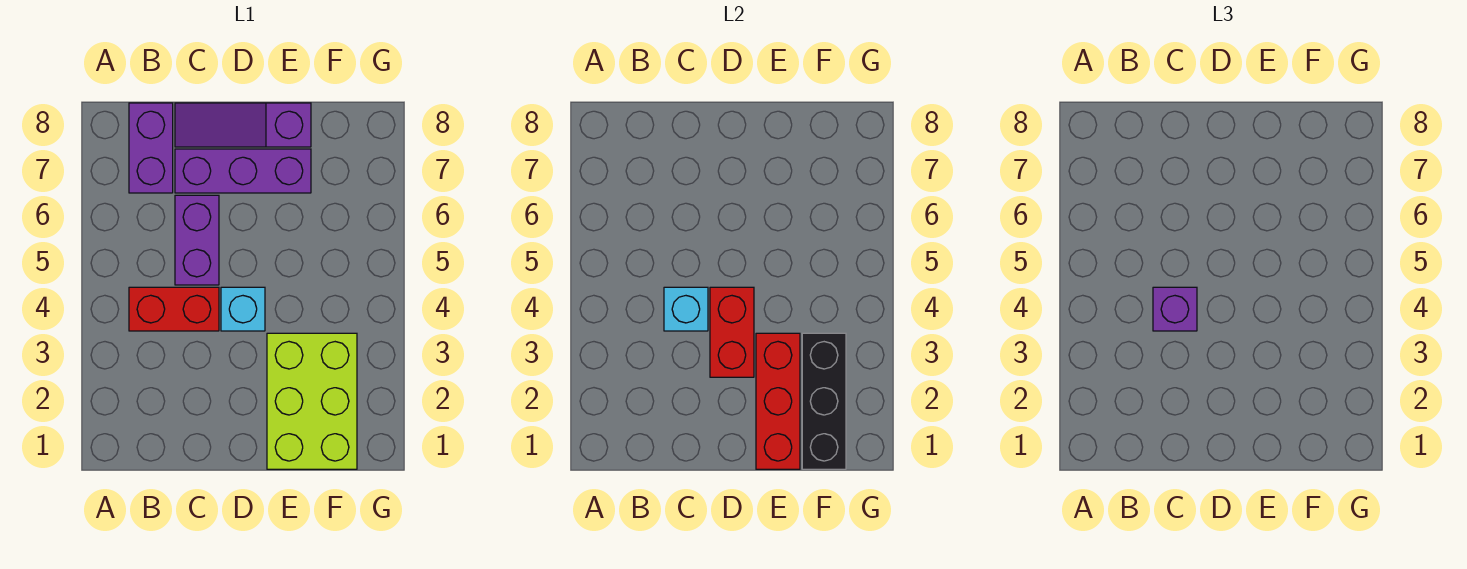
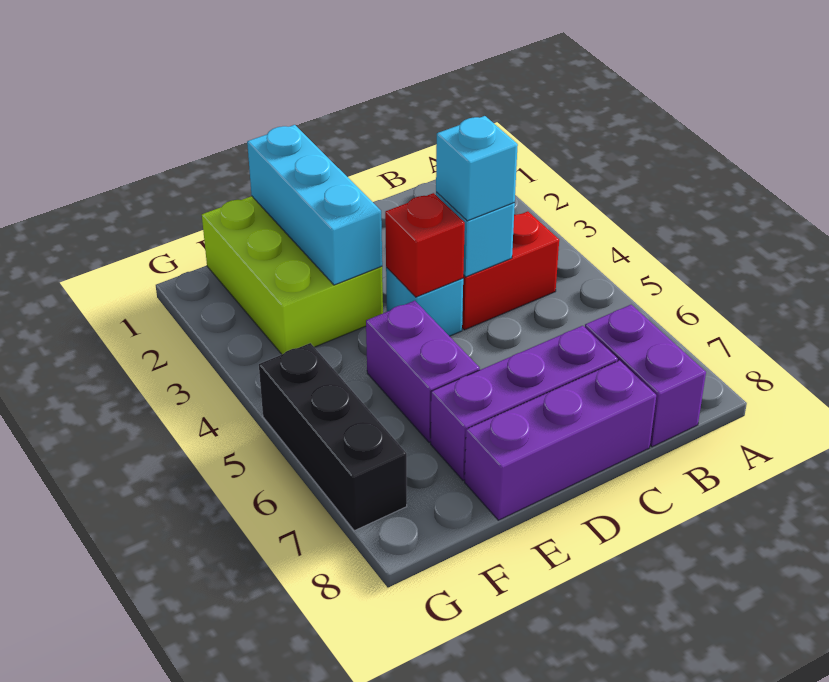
purple 1x1 brick [1153,287,1197,331] -> cyan 1x1 brick [436,116,518,221]
purple 1x2 brick [175,195,219,285] -> purple 1x2 brick moved to [366,301,480,442]
purple 1x3 slope [175,103,311,147] -> purple 1x3 brick [465,360,656,520]
red 1x2 brick [710,287,754,377] -> red 1x1 brick [385,193,465,297]
red 1x3 brick [756,333,800,469] -> cyan 1x3 brick [247,125,382,285]
black 1x3 brick [802,333,846,469] -> black 1x3 brick moved to [259,343,407,531]

